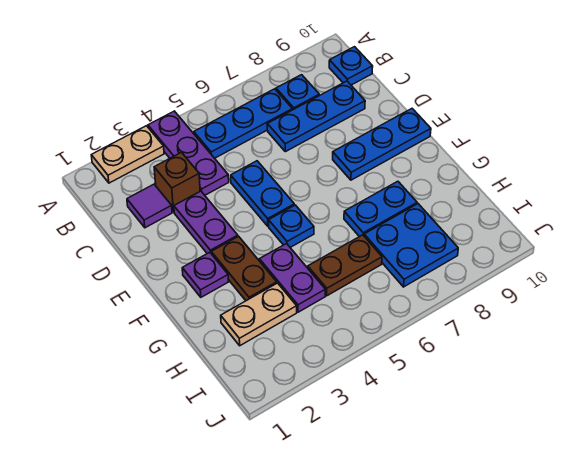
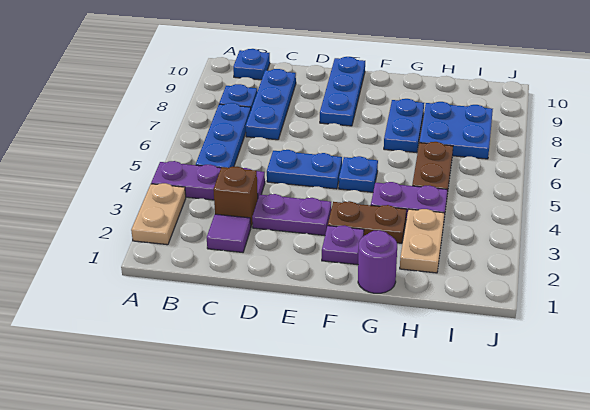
none -> purple 1x1 round brick [358,230,397,293]

